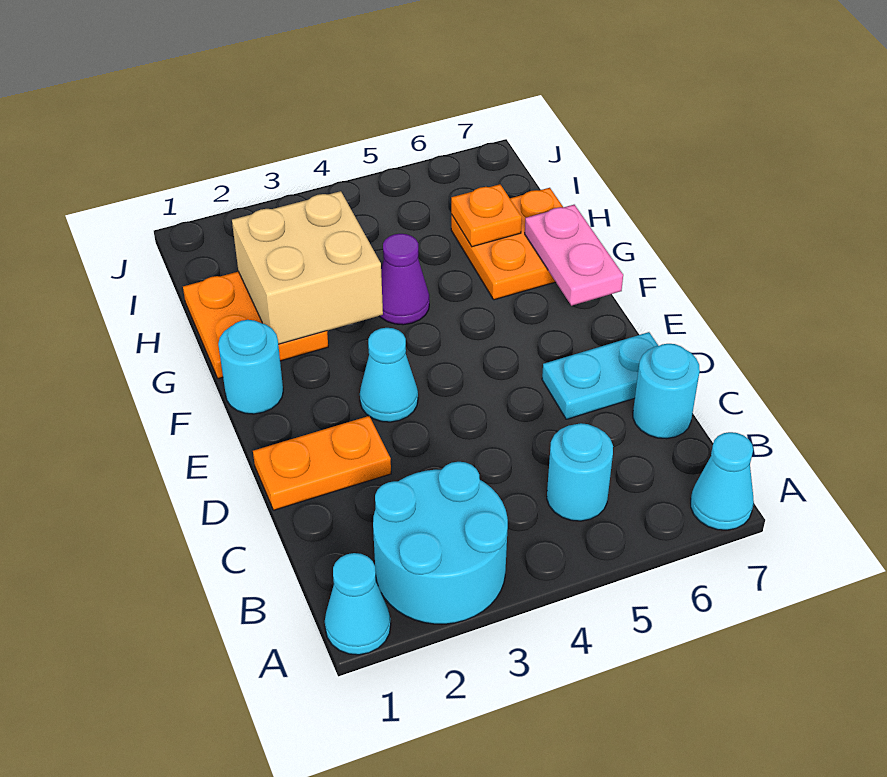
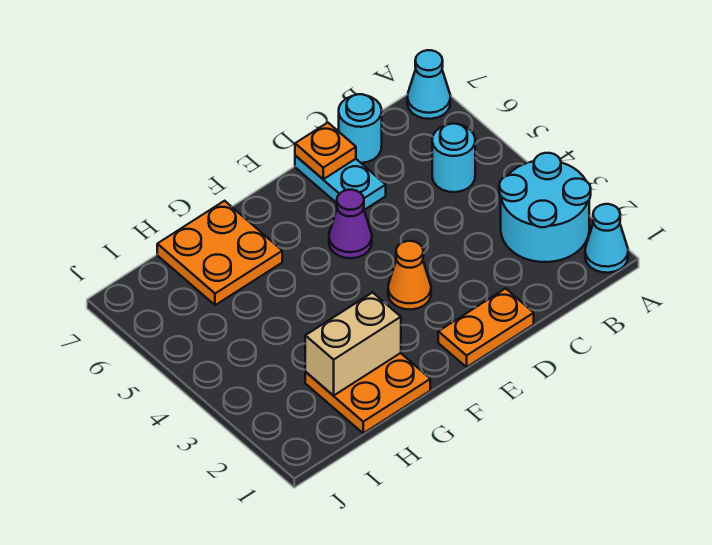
orange 1x2 plate [253,416,391,510] -> orange 1x2 plate turned to [438,288,534,367]
cyan 1x1 cone [360,328,418,422] -> orange 1x1 cone [388,241,431,310]
cyan 1x1 round brick [218,320,283,414] -> none
pink 1x2 plate [525,205,623,306] -> none
tan 2x2 brick [232,191,383,344] -> tan 1x2 brick [305,292,401,396]
purple 1x1 cone [380,234,429,325] -> purple 1x1 cone moved to [329,190,372,258]
orange 1x1 plate [451,184,522,247] -> orange 1x1 plate moved to [295,123,356,179]

